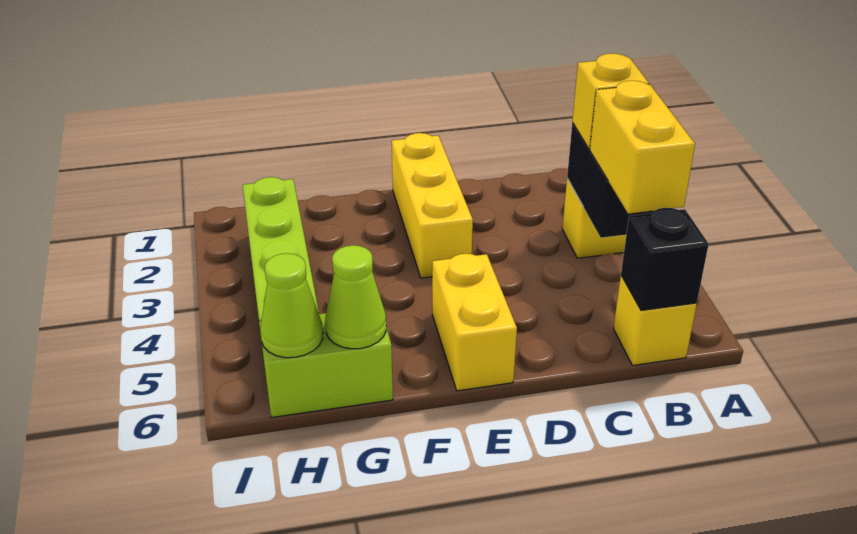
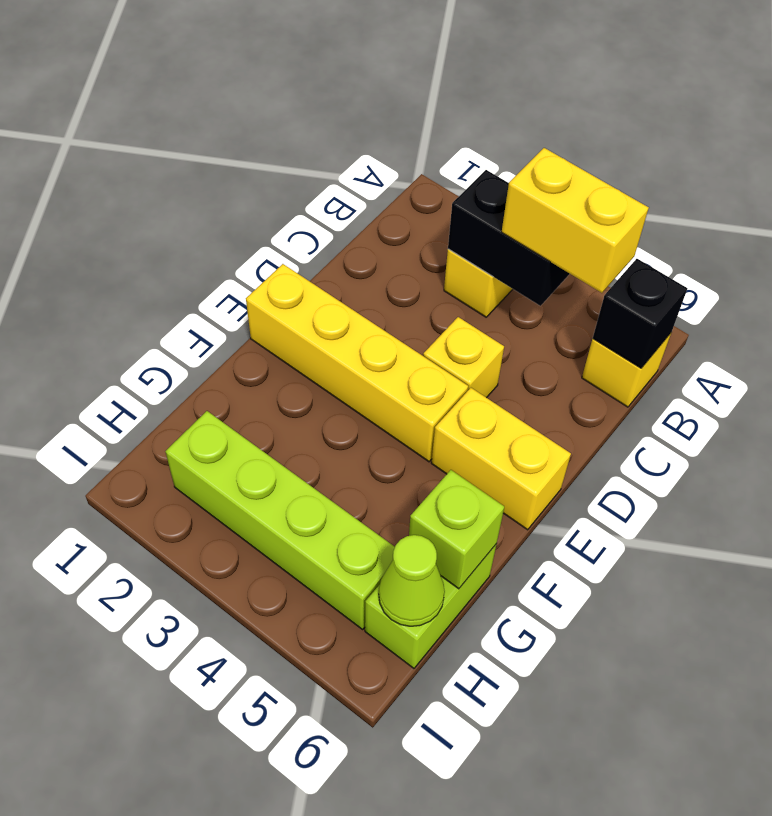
yellow 1x1 brick [572,53,649,149] -> yellow 1x1 brick moved to [423,317,504,398]
yellow 1x3 brick [392,133,473,278] -> yellow 1x4 brick [246,264,468,462]
lime 1x1 cone [325,245,386,349] -> lime 1x1 brick [409,470,504,589]

